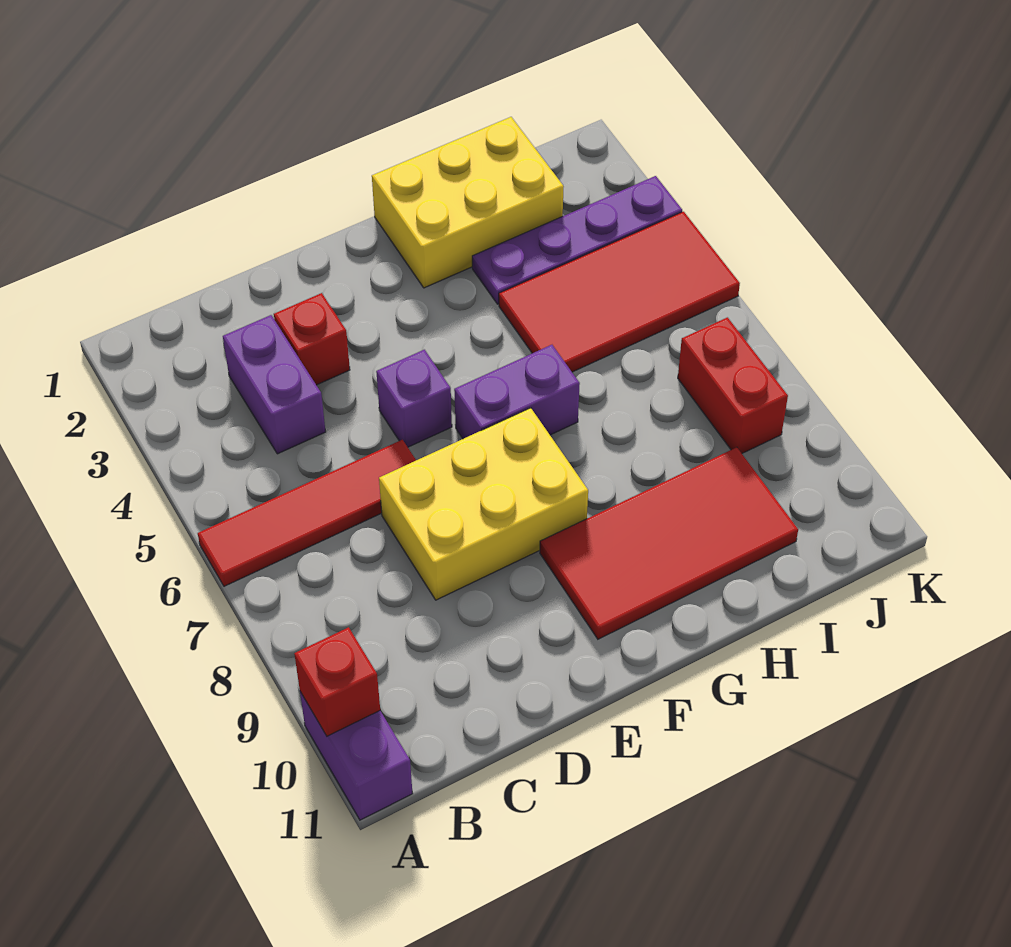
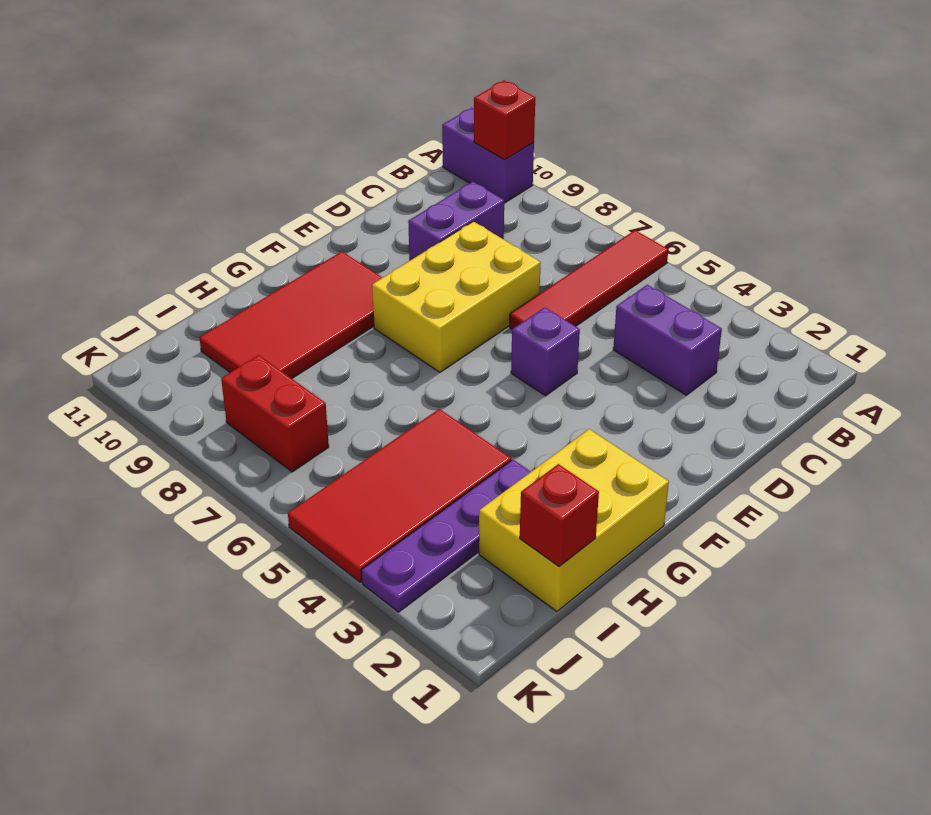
red 1x1 brick [274,293,350,385] -> red 1x1 brick moved to [520,464,599,567]
purple 1x2 brick [454,345,580,439] -> purple 1x2 brick moved to [408,182,504,261]

